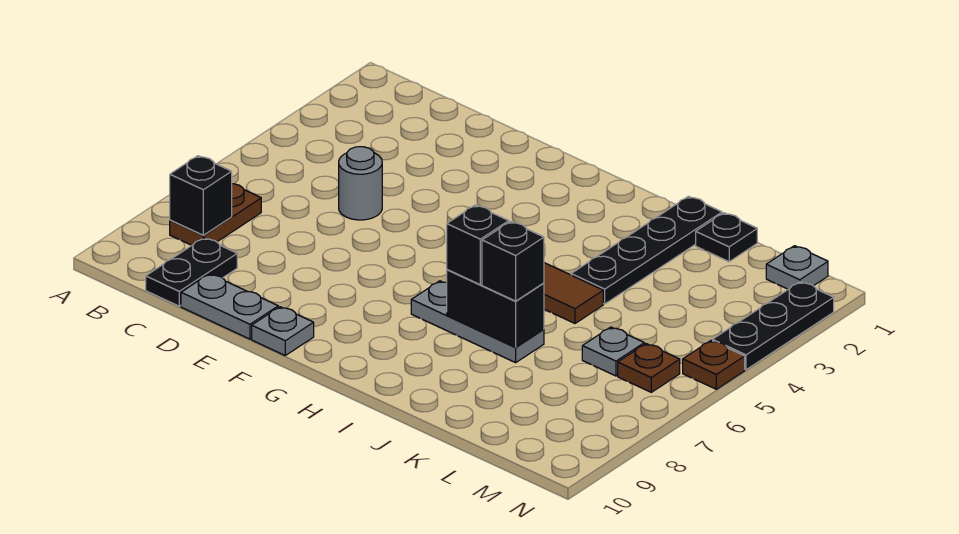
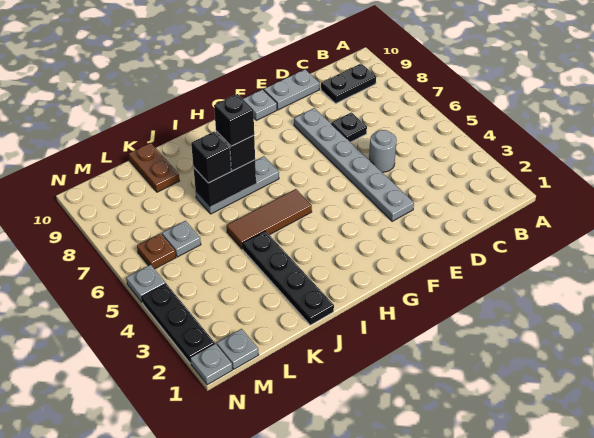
brown 1x2 plate [170,184,261,245] -> brown 1x2 plate moved to [128,143,179,192]
black 1x1 brick [170,156,232,235] -> black 1x1 brick moved to [214,94,254,146]
black 1x2 plate [146,238,237,306] -> black 1x2 plate turned to [321,63,376,103]
none -> grey 1x6 plate [294,108,414,221]
black 1x1 plate [696,213,757,262] -> black 1x1 plate moved to [331,112,367,142]
none -> grey 1x1 plate [190,343,232,385]
brown 1x1 plate [683,340,745,389] -> grey 1x1 plate [126,265,166,302]

